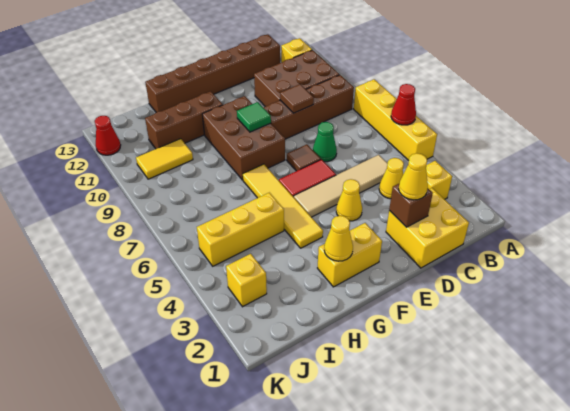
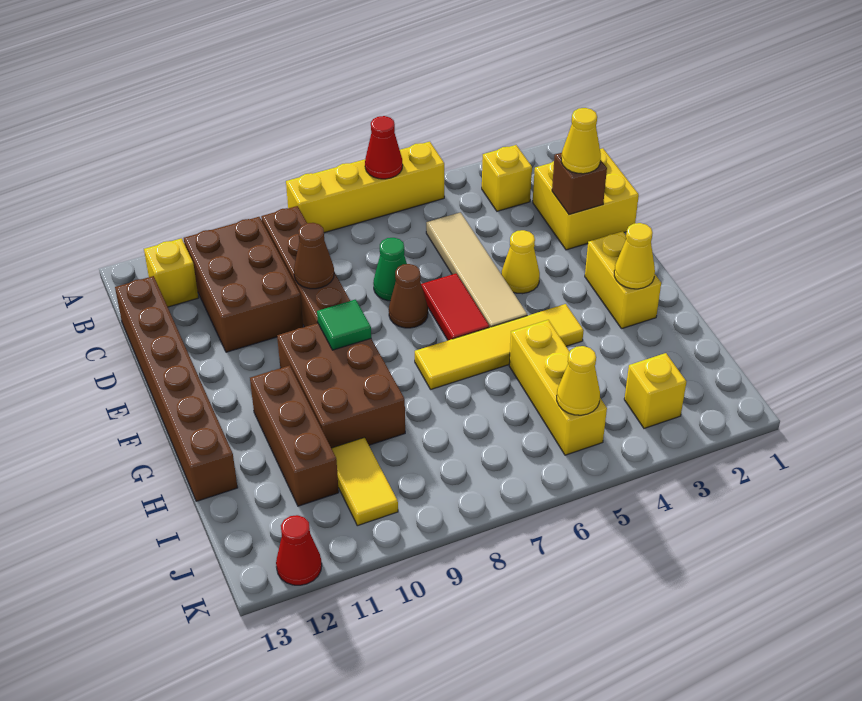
yellow 1x1 cone [379,158,404,199] -> yellow 1x1 cone moved to [557,346,600,415]
brown 1x1 tile [280,84,314,113] -> brown 1x1 cone [294,223,334,289]
brown 1x1 tile [287,144,321,171] -> brown 1x1 cone [389,264,428,328]
brown 2x3 brick [202,96,285,180] -> brown 2x3 brick turned to [277,323,405,448]

